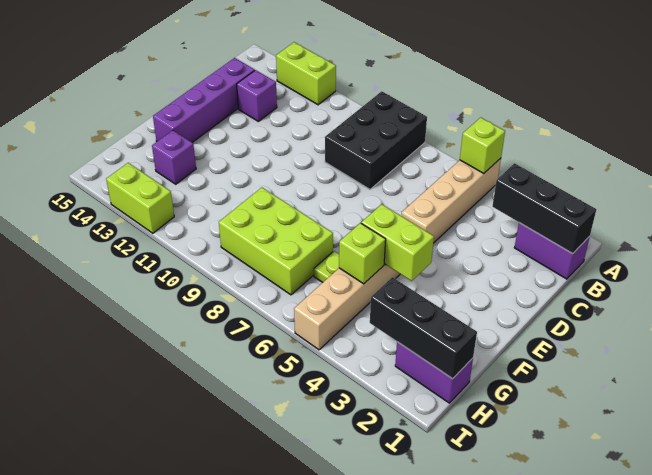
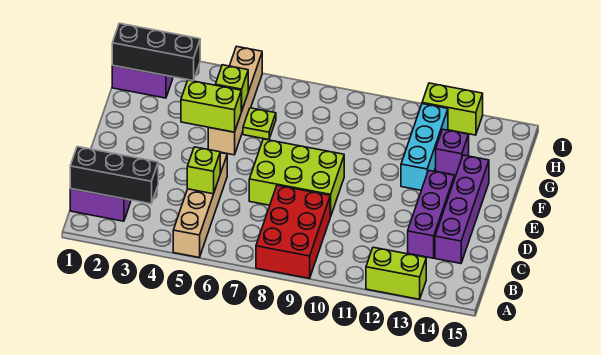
lime 1x1 brick [460,118,505,173] -> lime 1x1 brick moved to [187,147,220,194]
black 2x3 brick [325,91,427,189] -> red 2x3 brick [256,185,330,278]
purple 1x1 brick [237,70,277,121] -> purple 1x3 brick [408,170,454,258]
none -> cyan 1x3 brick [401,104,448,190]
lime 2x3 brick [219,188,333,295] -> lime 2x3 brick moved to [249,139,344,217]

